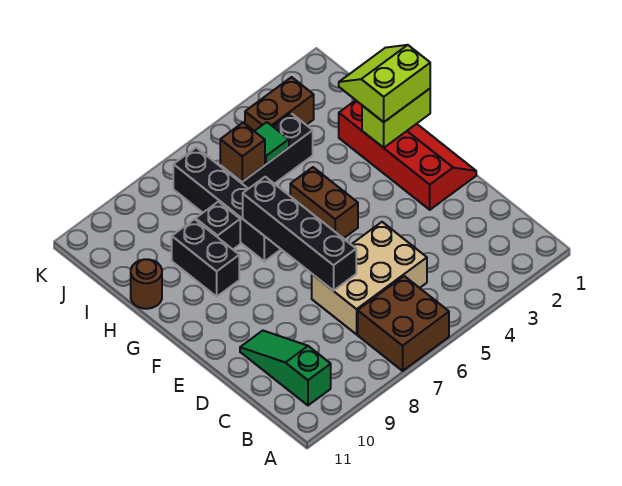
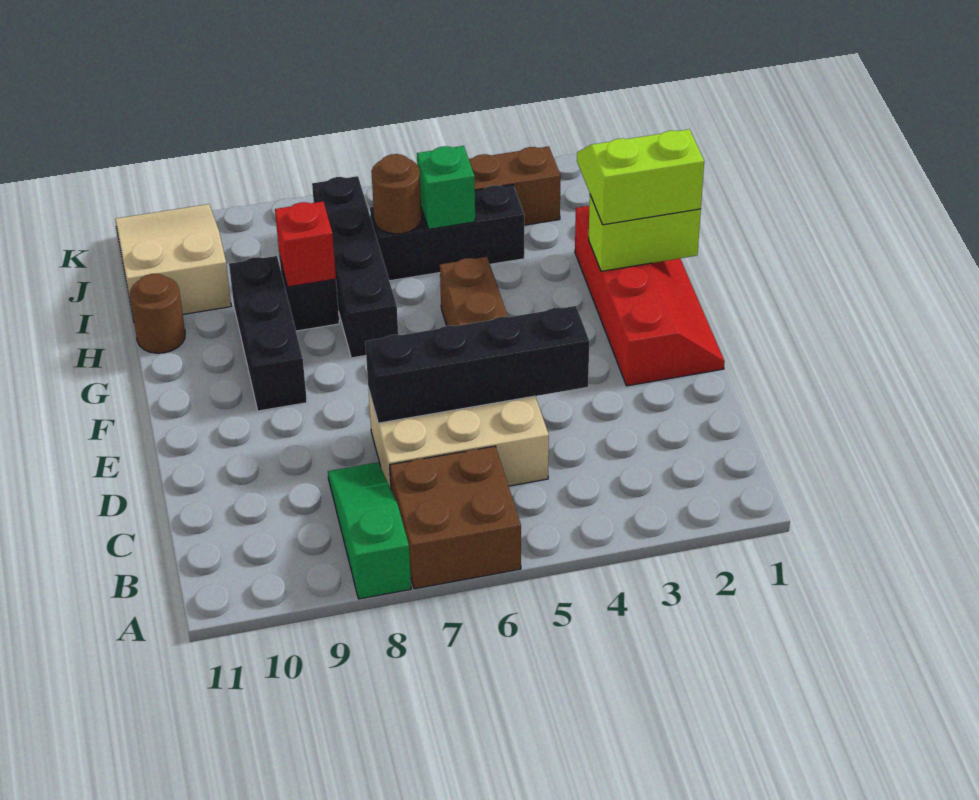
green 1x3 slope [240,331,331,405] -> green 1x3 slope moved to [328,462,411,599]
black 1x4 brick [243,177,356,291] -> black 1x4 brick turned to [365,306,589,423]
black 1x2 brick [172,219,239,296] -> black 1x3 brick [229,256,307,411]
none -> red 1x1 brick [275,201,336,287]
green 1x1 tile [255,122,289,164] -> green 1x1 brick [417,146,475,229]
brown 1x1 brick [220,123,265,182] -> brown 1x1 round brick [371,154,422,234]
none -> tan 2x3 slope [115,204,231,320]

